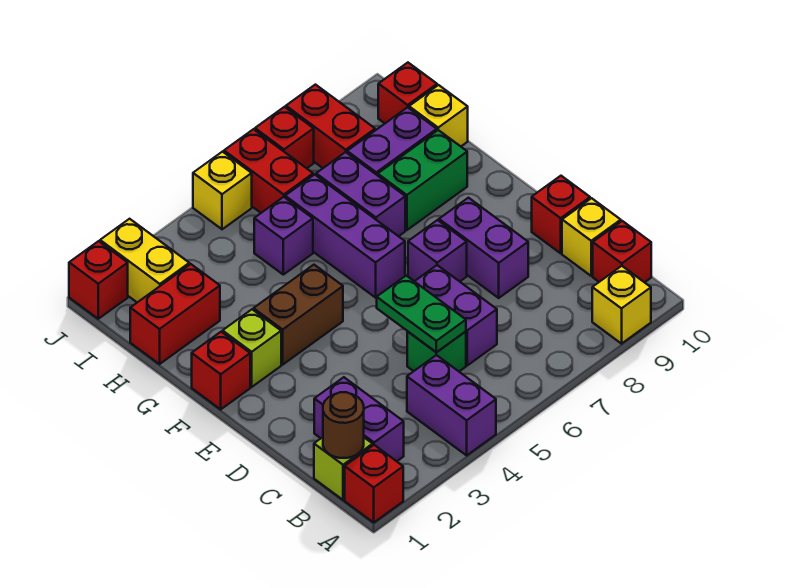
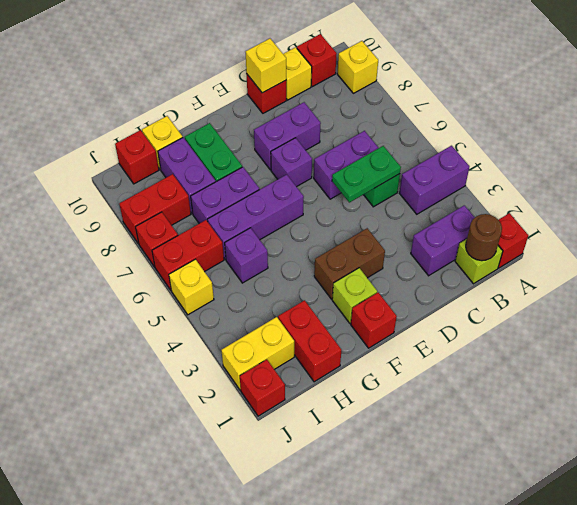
none -> yellow 1x1 brick [246,39,286,93]
brown 1x2 brick [254,265,343,365] -> brown 1x2 brick turned to [314,228,385,299]

